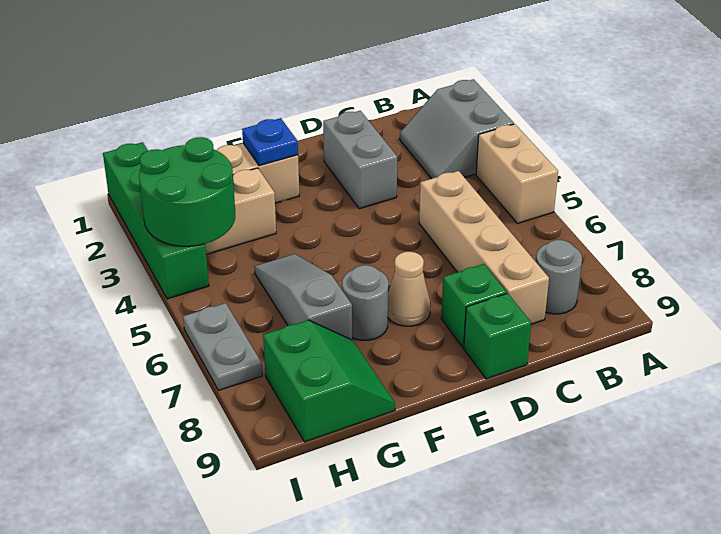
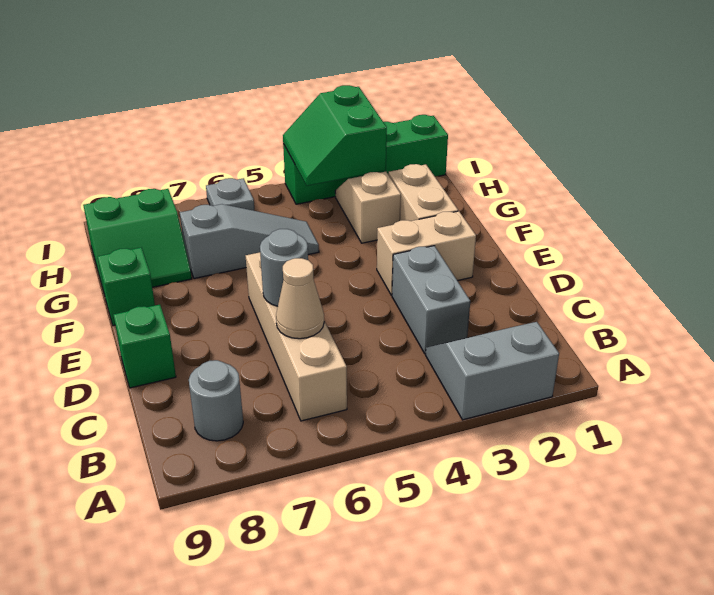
tan 1x2 brick [476,124,558,224] -> tan 1x2 brick moved to [377,211,476,295]
tan 1x4 brick [419,171,549,324] -> tan 1x4 brick turned to [246,252,347,421]
grey 1x2 brick [323,111,397,209] -> grey 1x2 brick turned to [392,246,470,354]
green 1x1 brick [441,264,507,347] -> green 1x1 brick moved to [98,248,155,326]
tan 1x1 cone [388,252,430,326] -> tan 1x1 cone moved to [276,258,324,339]
blue 1x1 plate [242,118,298,166] -> none
grey 1x1 round brick [342,265,388,340] -> grey 1x1 round brick moved to [260,229,308,306]
green 2x2 round brick [139,137,235,246] -> green 2x2 slope [283,85,387,186]
grey 1x2 plate [183,303,262,390] -> grey 1x1 plate [206,178,254,211]

